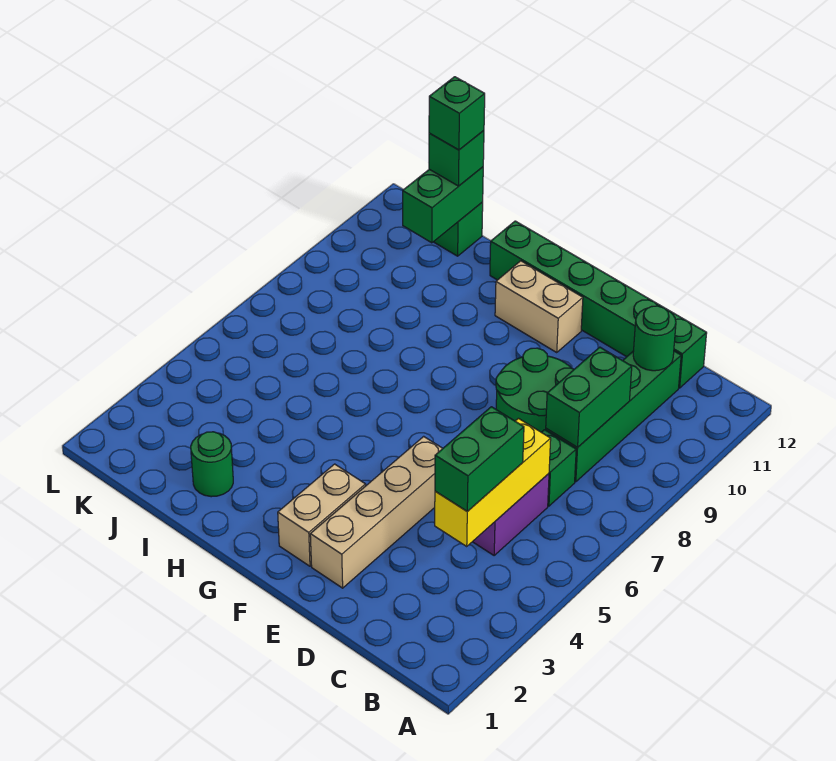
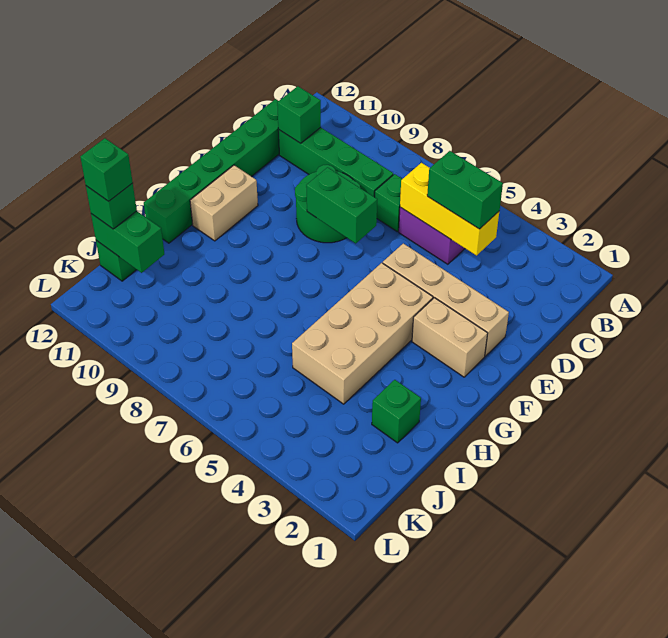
green 1x2 brick [546,347,632,448] -> green 1x2 brick moved to [306,167,377,243]
green 1x1 round brick [633,306,676,371] -> green 1x1 brick [277,86,321,143]
none -> tan 2x4 brick [292,263,433,404]
green 1x1 round brick [191,432,233,497] -> green 1x1 brick [372,380,421,443]

